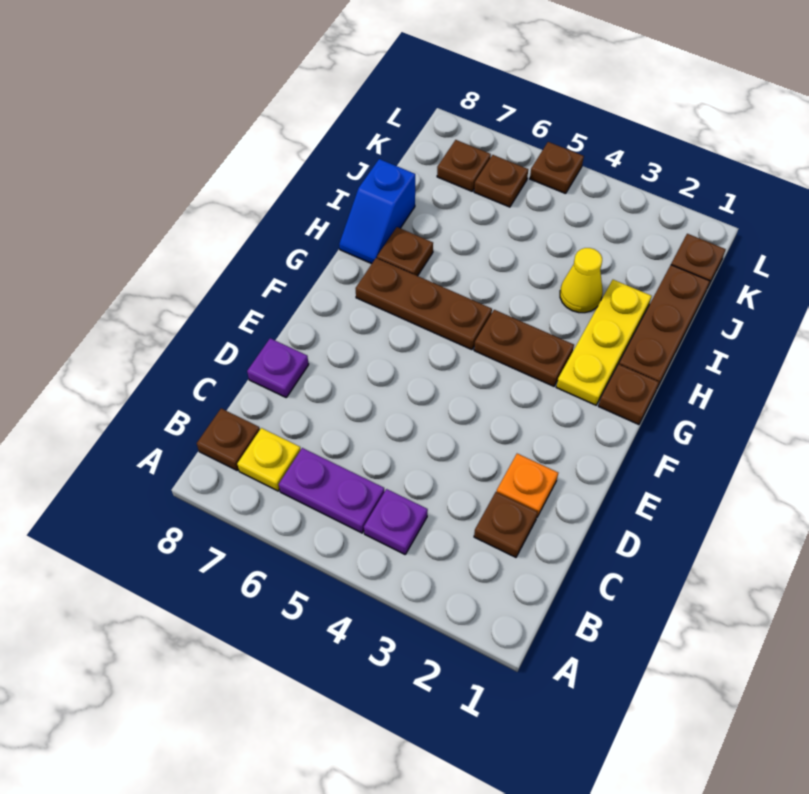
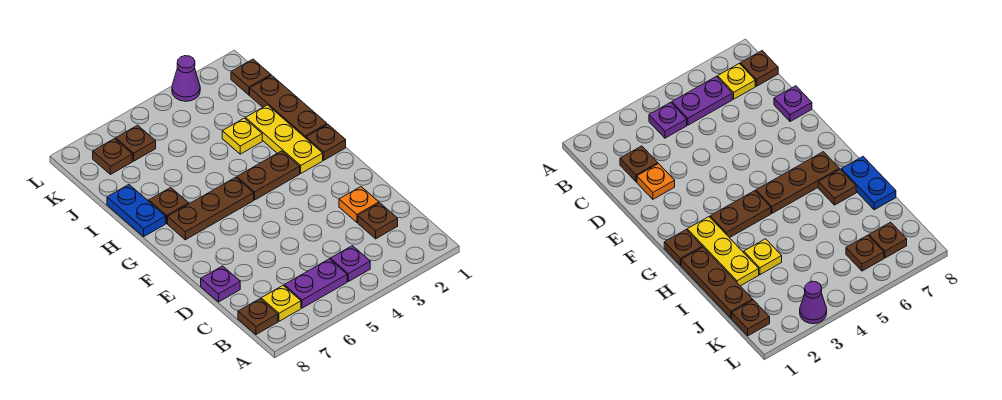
blue 1x2 slope [339,159,415,264] -> blue 1x2 plate [107,185,166,237]
yellow 1x1 cone [560,248,603,313] -> yellow 1x1 plate [222,118,262,154]
none -> purple 1x1 cone [172,56,200,101]
brown 1x1 plate [530,142,584,194] -> none

